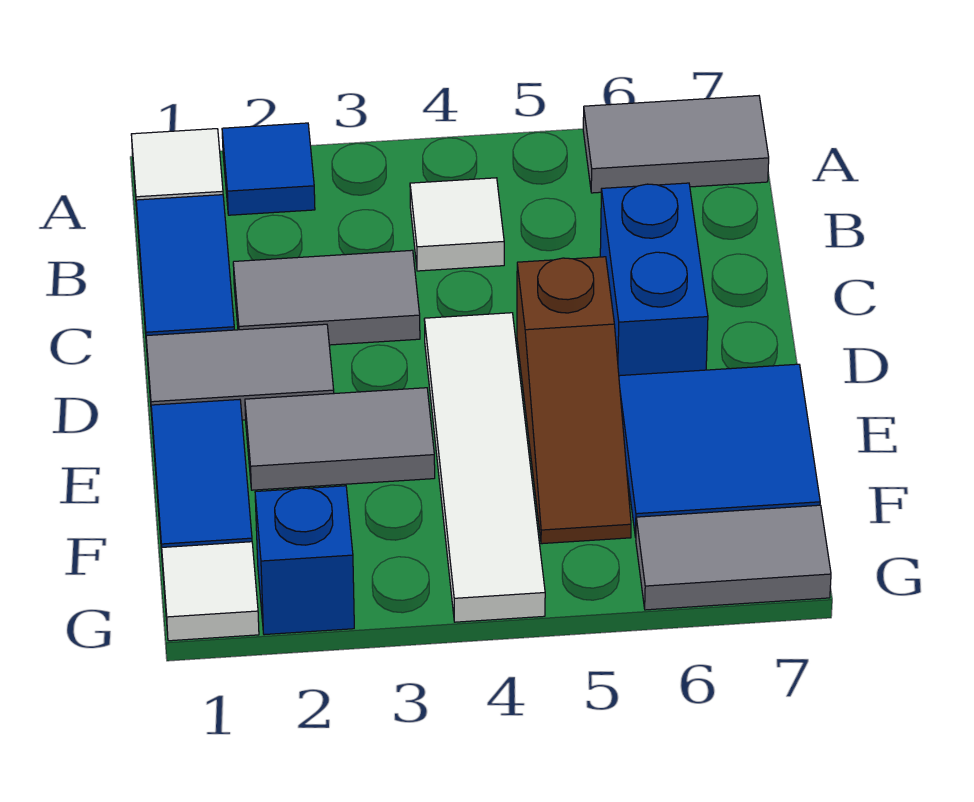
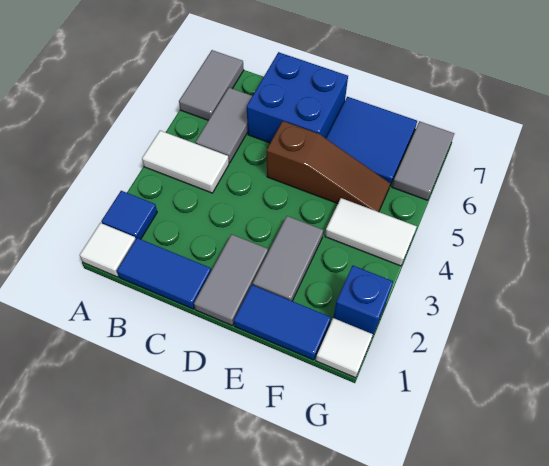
white 1x1 tile [410,178,504,271] -> white 1x2 tile [142,131,229,193]
grey 1x2 tile [233,250,420,345] -> grey 1x2 tile moved to [195,88,252,163]
blue 1x2 brick [600,183,708,376] -> blue 2x2 brick [247,52,348,143]
white 1x4 tile [424,313,545,622] -> white 1x2 tile [325,198,417,266]

